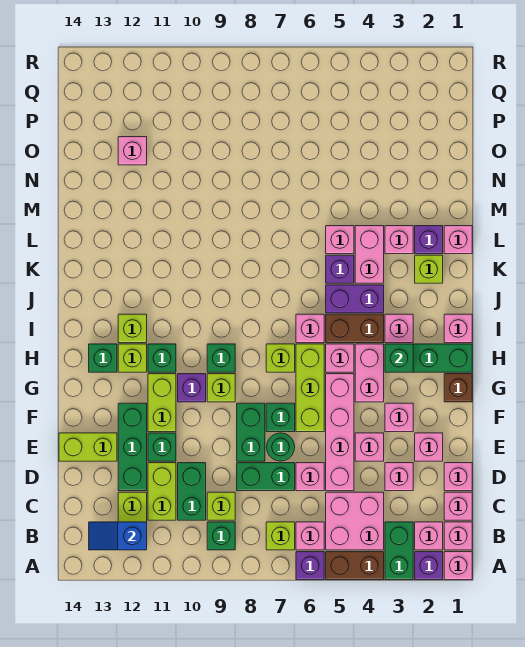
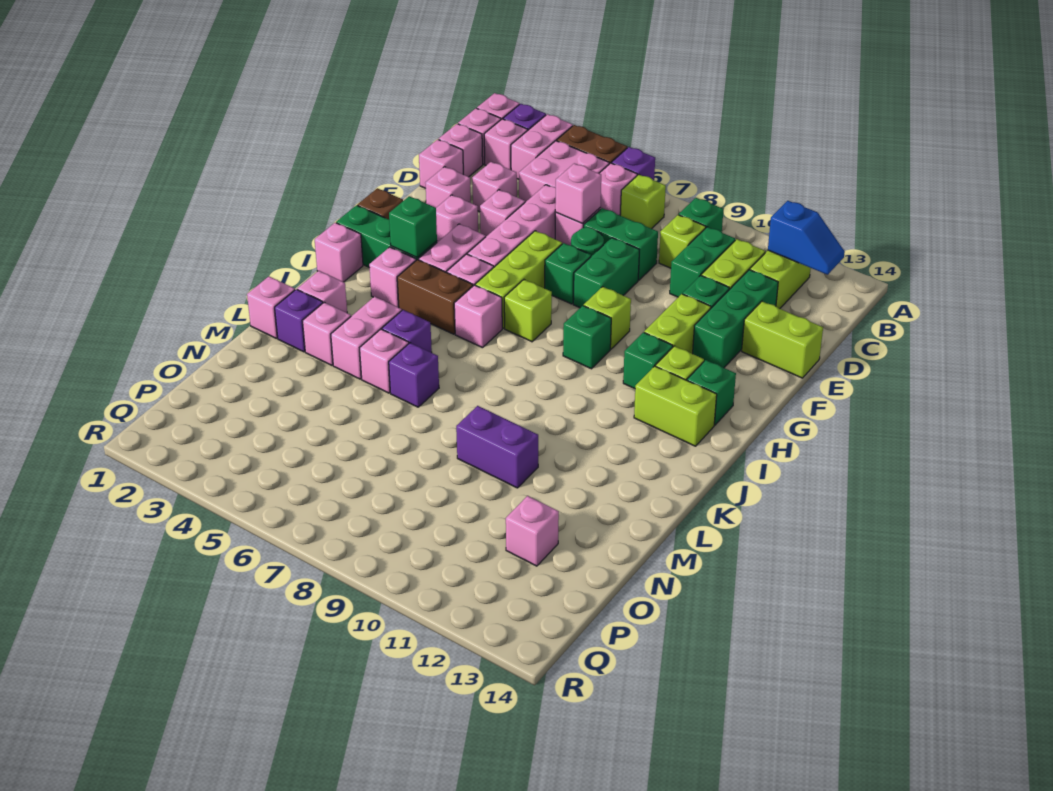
green 1x2 brick [385,522,413,580] -> pink 1x2 brick [511,114,573,179]
none -> pink 1x1 brick [555,163,601,224]
purple 1x1 brick [178,374,206,402] -> purple 1x1 brick moved to [389,343,439,407]
lime 1x1 brick [118,314,147,343] -> lime 1x2 brick [634,366,717,446]
purple 1x2 brick [326,285,384,313] -> purple 1x2 brick moved to [456,406,538,488]
lime 1x1 brick [415,255,443,283] -> pink 1x1 brick [297,271,347,313]

